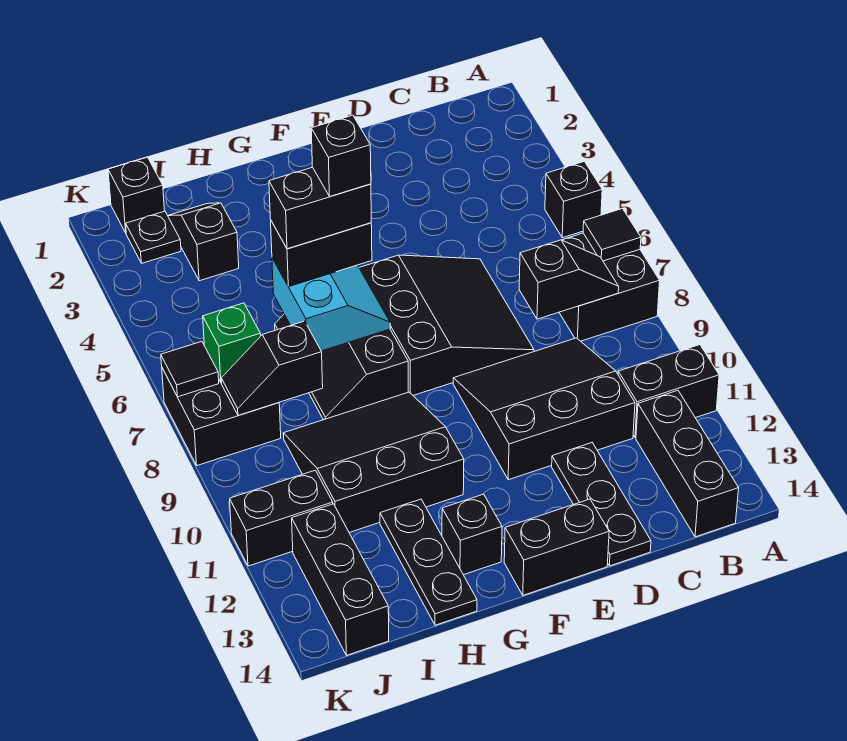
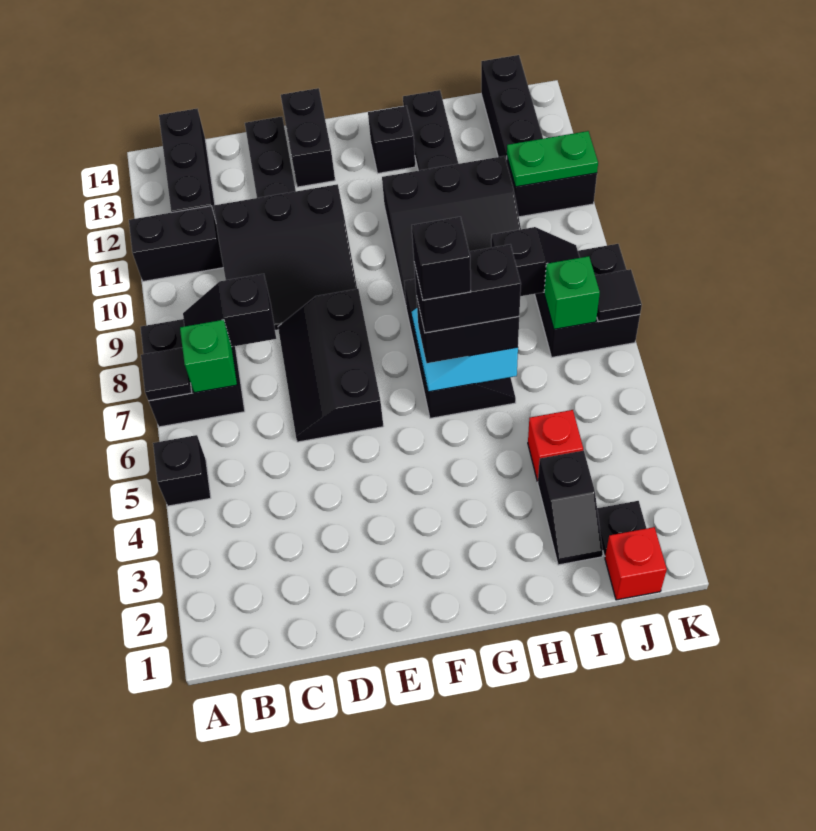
none -> green 1x1 brick [180,320,237,393]
black 3x3 slope [359,255,534,395] -> black 2x3 slope [278,289,383,442]
black 1x2 brick [504,499,609,595] -> black 1x2 brick turned to [281,88,335,187]
none -> red 1x1 brick [528,410,583,481]
black 1x1 brick [108,157,164,233] -> red 1x1 brick [605,527,667,600]
none -> green 1x2 plate [507,131,598,187]

